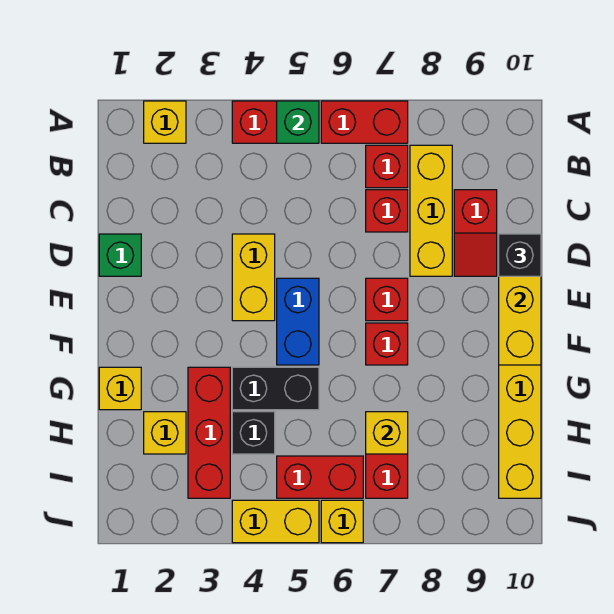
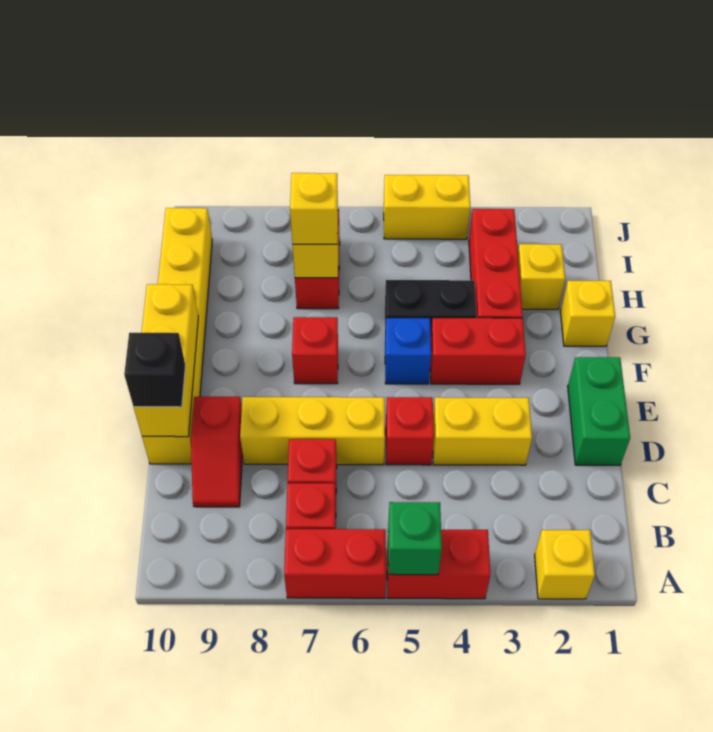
yellow 1x3 brick [410,145,452,276] -> yellow 1x3 brick turned to [240,397,385,465]
red 1x2 slope [454,190,497,276] -> red 1x2 slope turned to [191,397,243,507]
green 1x1 brick [99,234,141,276] -> green 1x2 brick [568,357,630,465]
yellow 1x2 brick [232,234,275,321] -> yellow 1x2 brick turned to [433,397,532,465]
blue 1x2 brick [277,278,319,365] -> blue 1x1 brick [385,318,431,384]
red 1x1 brick [366,278,408,321] -> red 1x1 brick moved to [386,397,434,465]
black 1x1 brick [232,412,275,454] -> none
red 1x2 brick [277,456,363,498] -> red 1x2 brick moved to [430,318,526,384]
yellow 1x1 brick [321,500,363,543] -> yellow 1x1 brick moved to [290,173,338,244]

